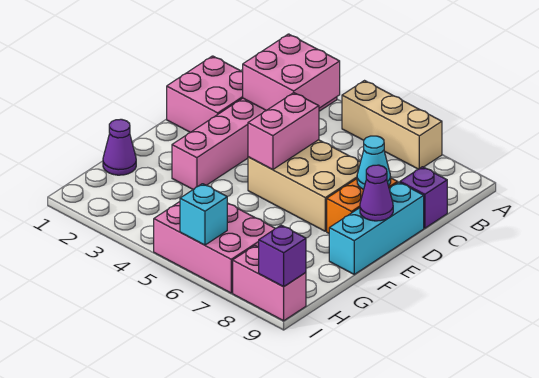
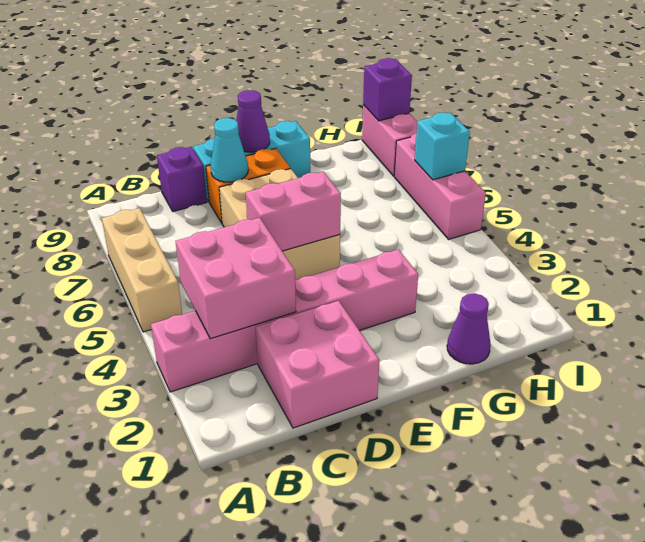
pink 2x3 brick [154,202,275,293] -> pink 1x3 brick [394,134,486,239]

